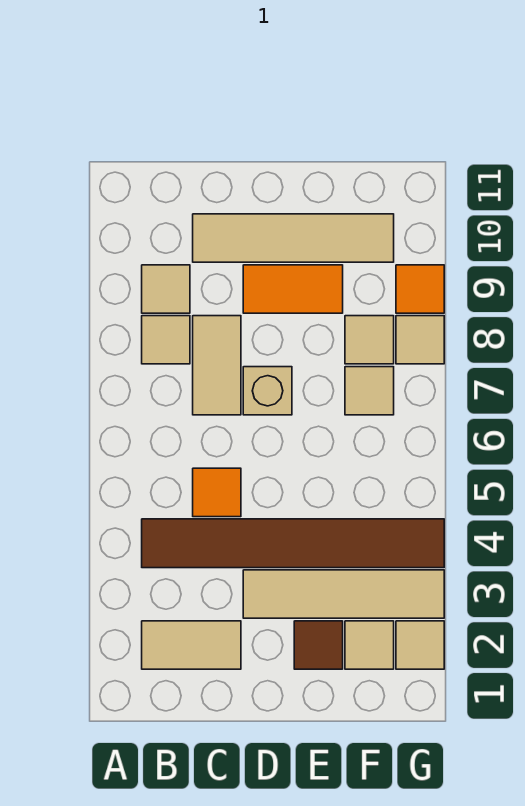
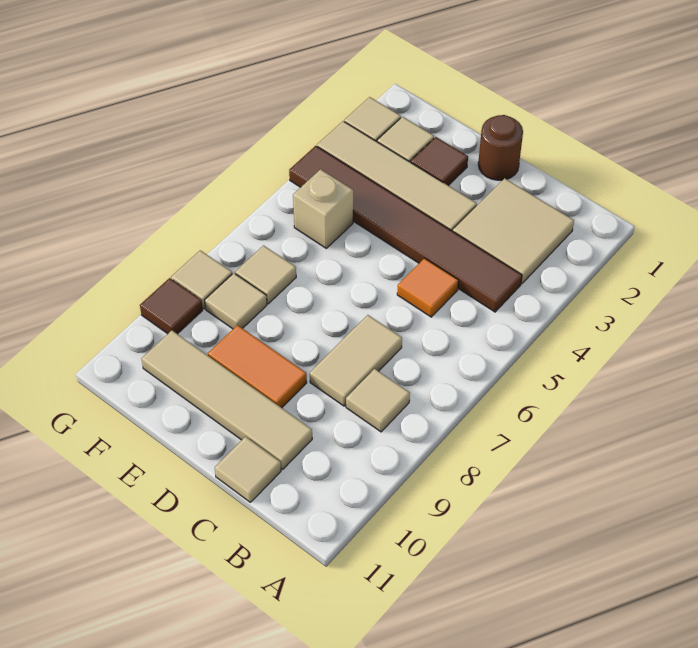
tan 1x2 tile [142,621,241,669] -> tan 2x2 tile [453,178,574,284]
tan 1x1 tile [142,265,190,313] -> tan 1x1 tile moved to [215,437,281,502]
none -> brown 1x1 round brick [478,115,523,180]
tan 1x1 brick [243,367,292,415] -> tan 1x1 brick moved to [293,169,353,248]
orange 1x1 tile [396,265,444,313] -> brown 1x1 tile [140,278,203,334]

